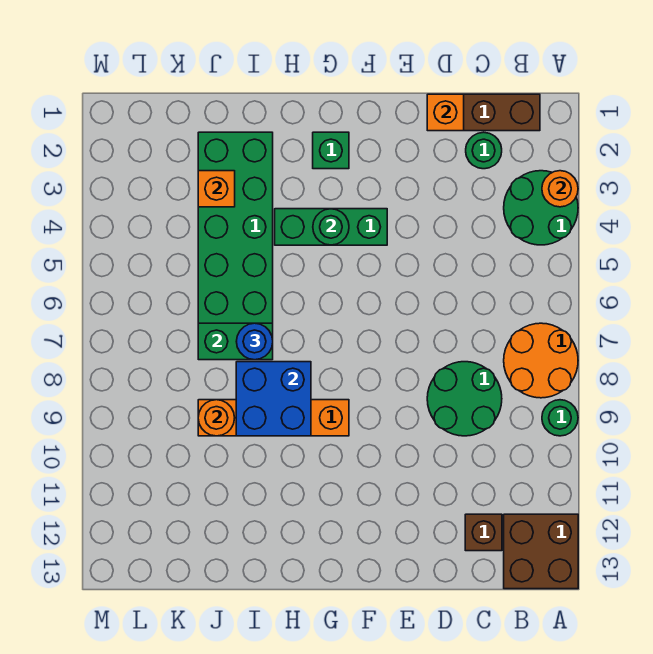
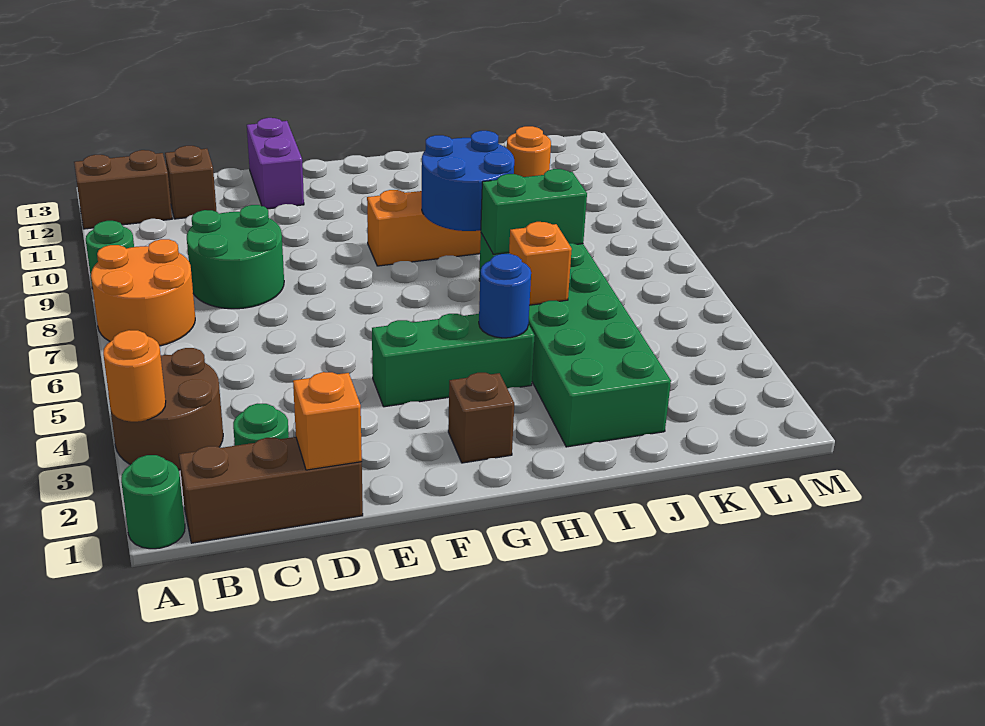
green 2x2 round brick [504,171,578,245] -> brown 2x2 round brick [108,348,223,470]
brown 2x2 brick [504,514,578,589] -> brown 1x2 brick [74,150,172,229]
none -> purple 1x2 brick [247,118,304,209]
green 1x1 brick [313,132,349,169] -> brown 1x1 brick [448,373,514,463]
green 1x1 round brick [313,209,349,245] -> green 1x1 round brick moved to [121,455,185,549]
blue 2x2 brick [236,362,311,436] -> blue 2x2 round brick [422,131,514,231]
blue 1x1 round brick [236,323,273,360] -> blue 1x1 round brick moved to [479,254,531,338]
orange 1x1 brick [198,171,235,207] -> orange 1x1 brick moved to [509,222,572,305]

